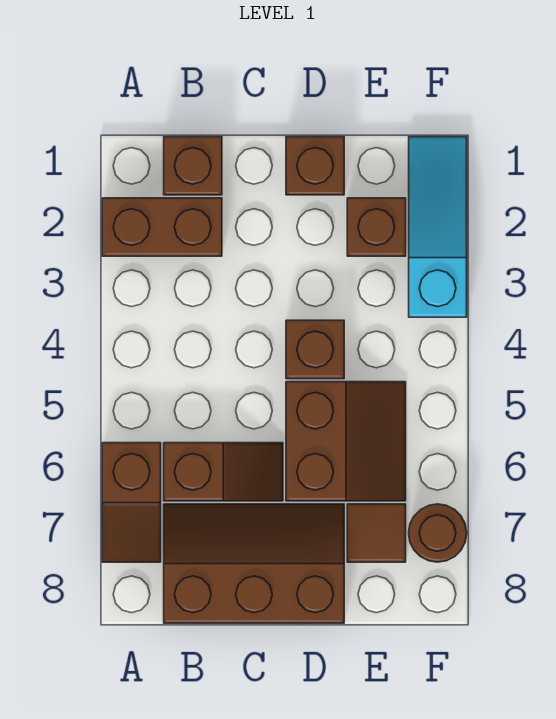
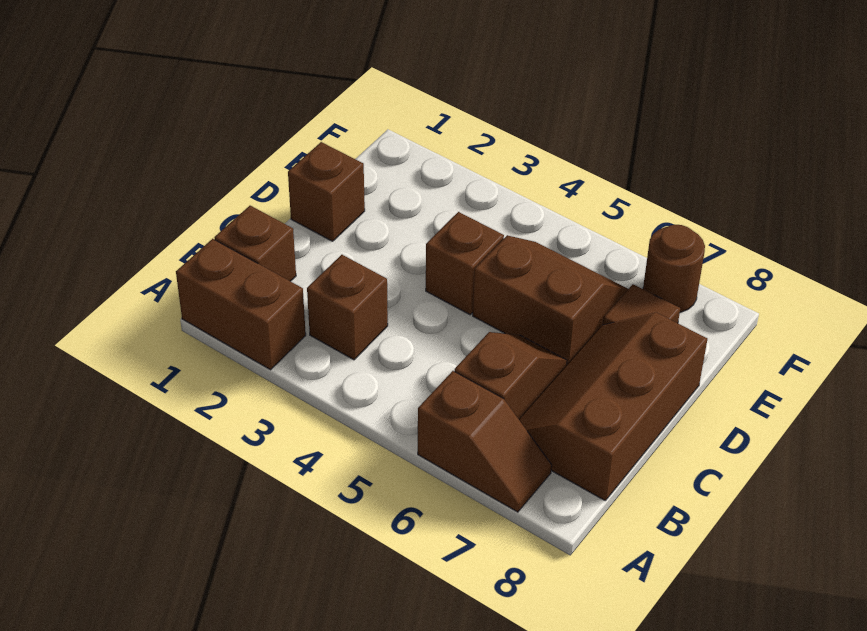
brown 1x2 brick [102,198,222,256] -> brown 1x2 brick turned to [176,239,306,370]
brown 1x1 brick [347,198,406,256] -> brown 1x1 brick moved to [307,255,388,360]
cyan 1x3 slope [409,137,467,317] -> none

